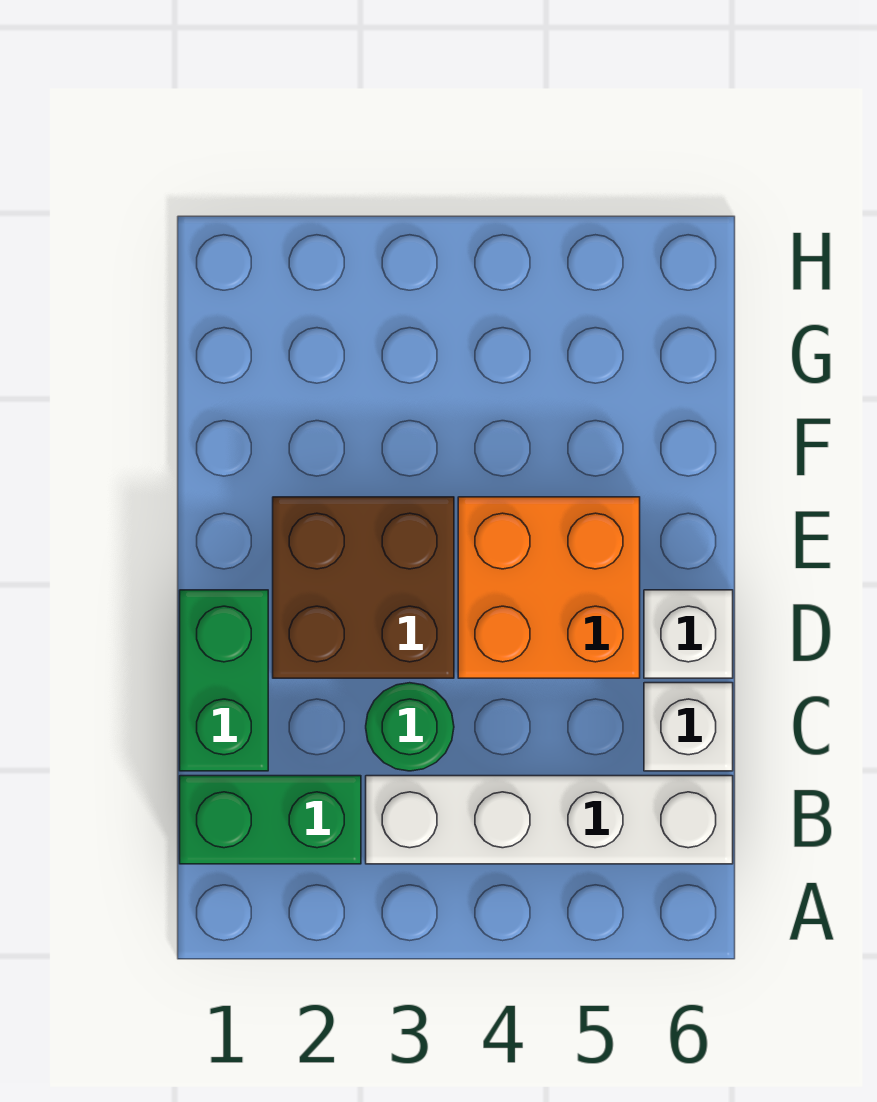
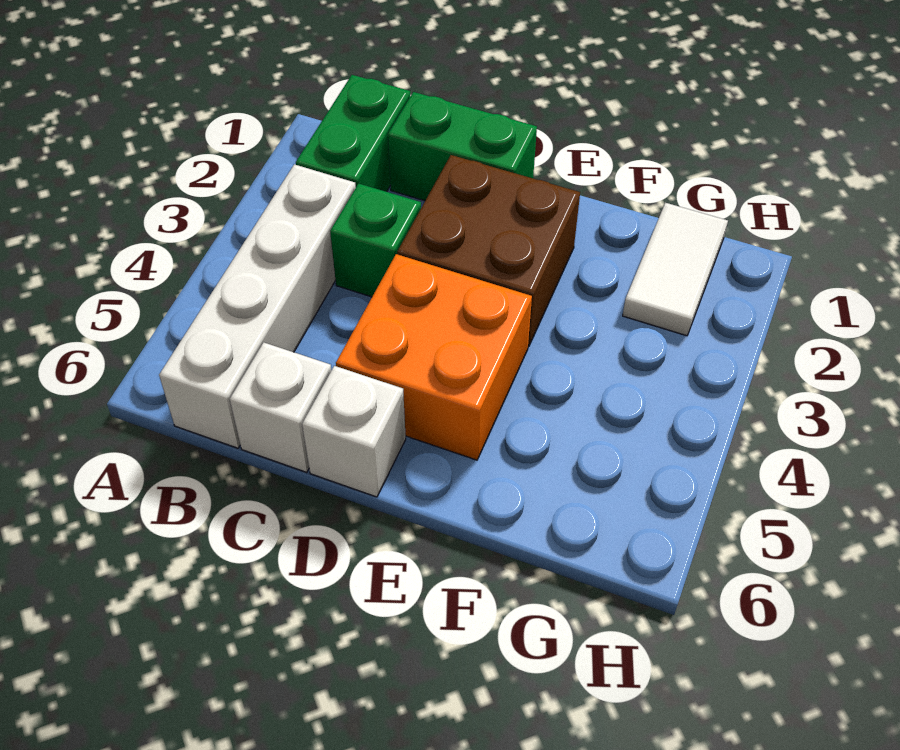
green 1x1 round brick [366,683,454,771] -> green 1x1 brick [330,184,421,297]
none -> white 1x2 tile [623,203,728,336]

